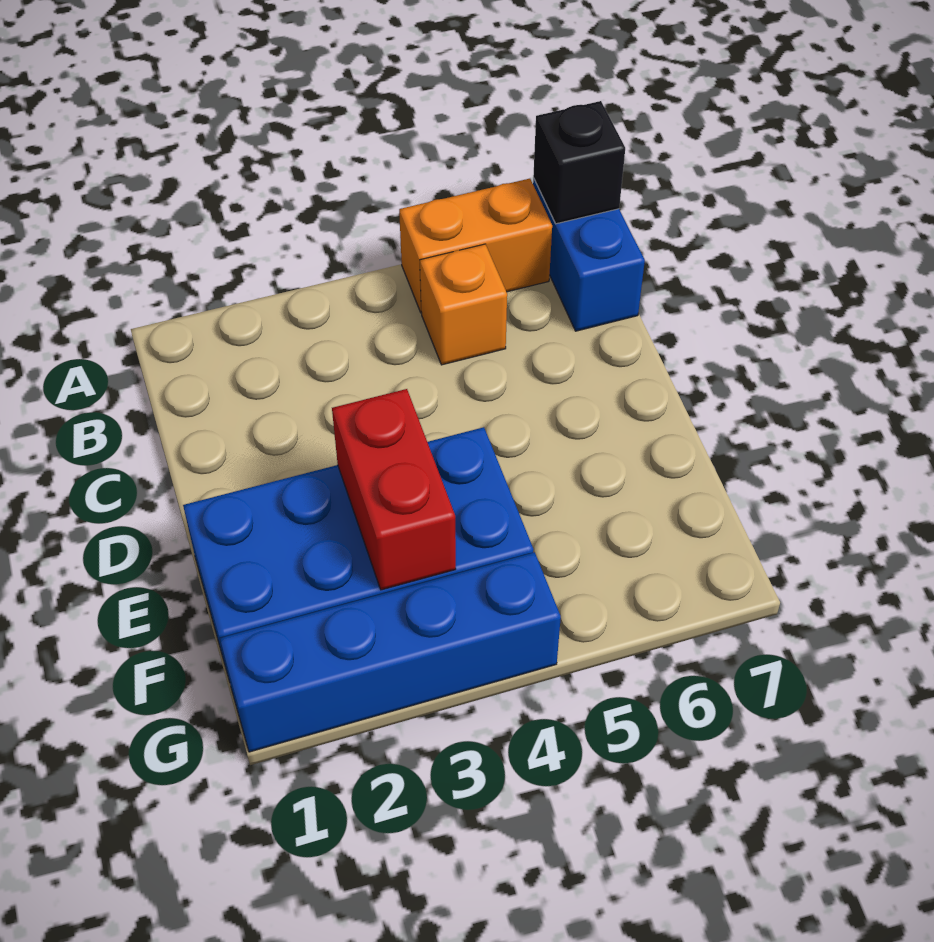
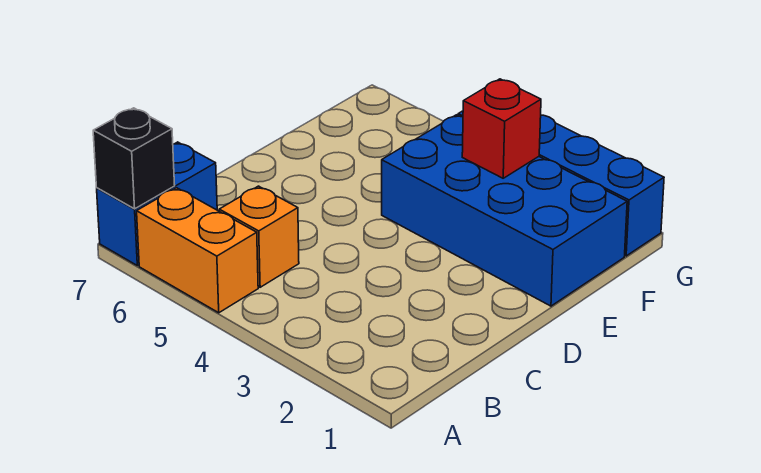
red 1x2 brick [332,389,456,590] -> red 1x1 brick [462,79,541,178]

